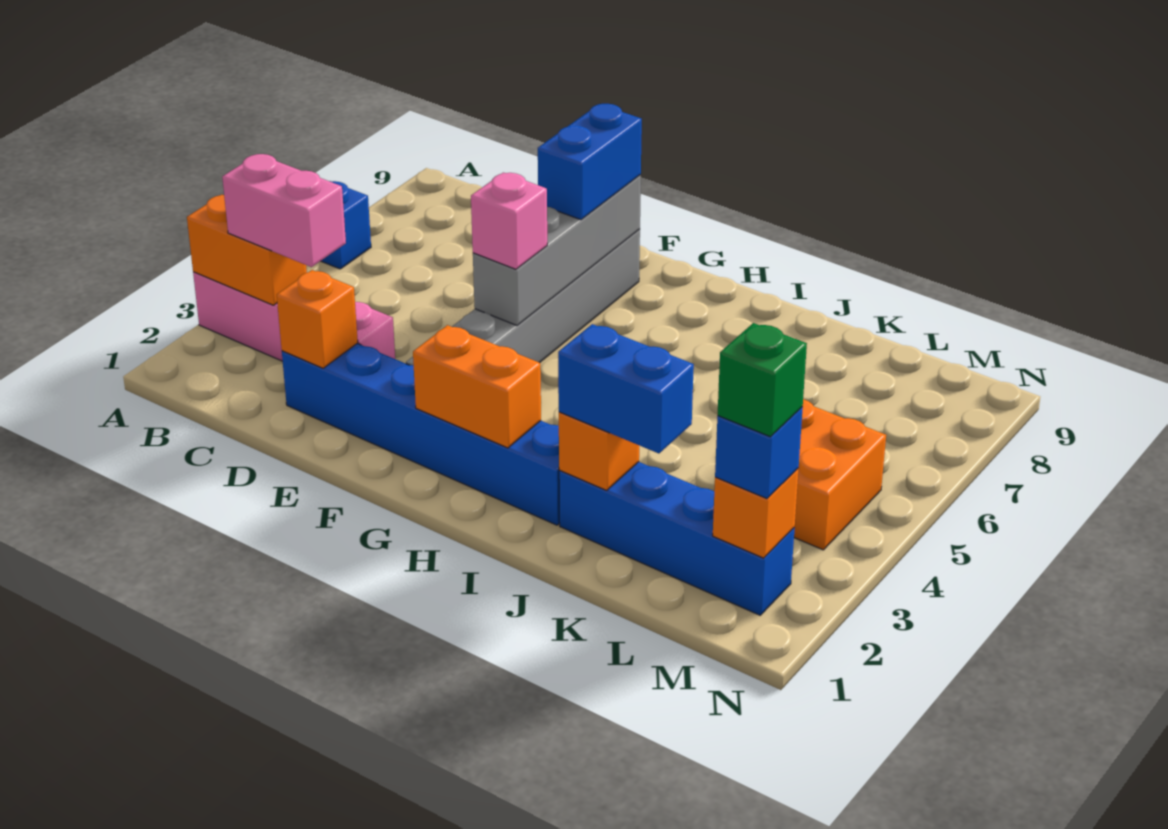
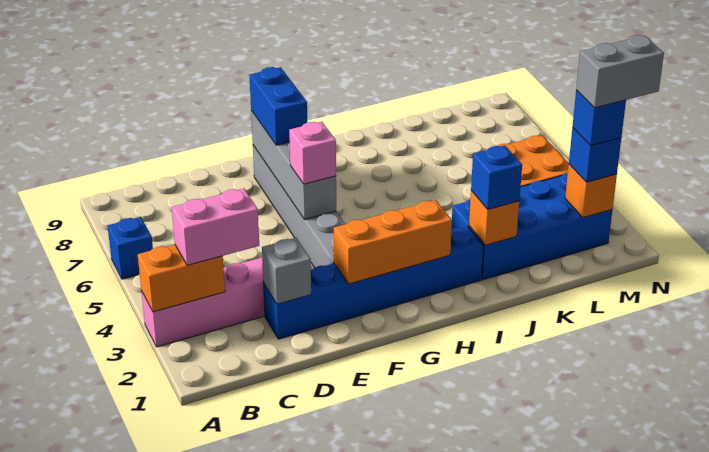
orange 1x1 brick [277,270,358,368] -> grey 1x1 brick [262,238,311,304]
orange 1x2 brick [413,325,541,448] -> orange 1x3 brick [334,200,452,284]
blue 1x4 brick [559,462,795,615] -> blue 2x4 brick [451,173,612,280]
blue 1x2 brick [558,324,694,453] -> blue 1x1 brick [471,145,522,210]
green 1x1 brick [718,323,807,437] -> blue 1x1 brick [572,90,626,146]
none -> grey 1x2 brick [576,35,664,108]

